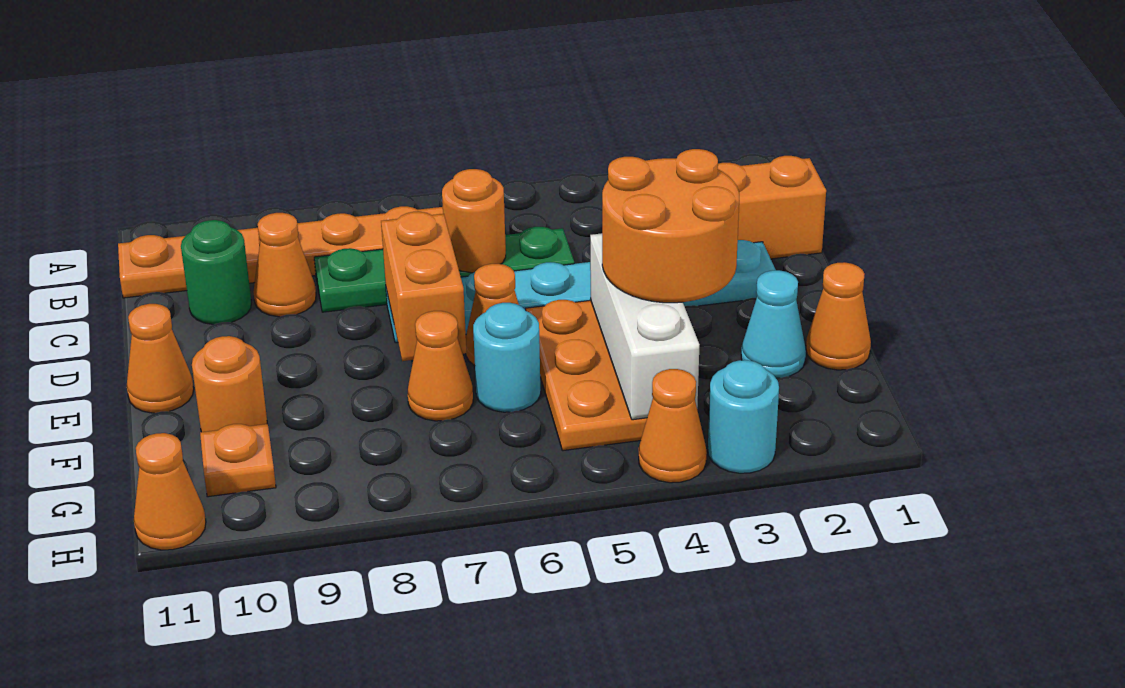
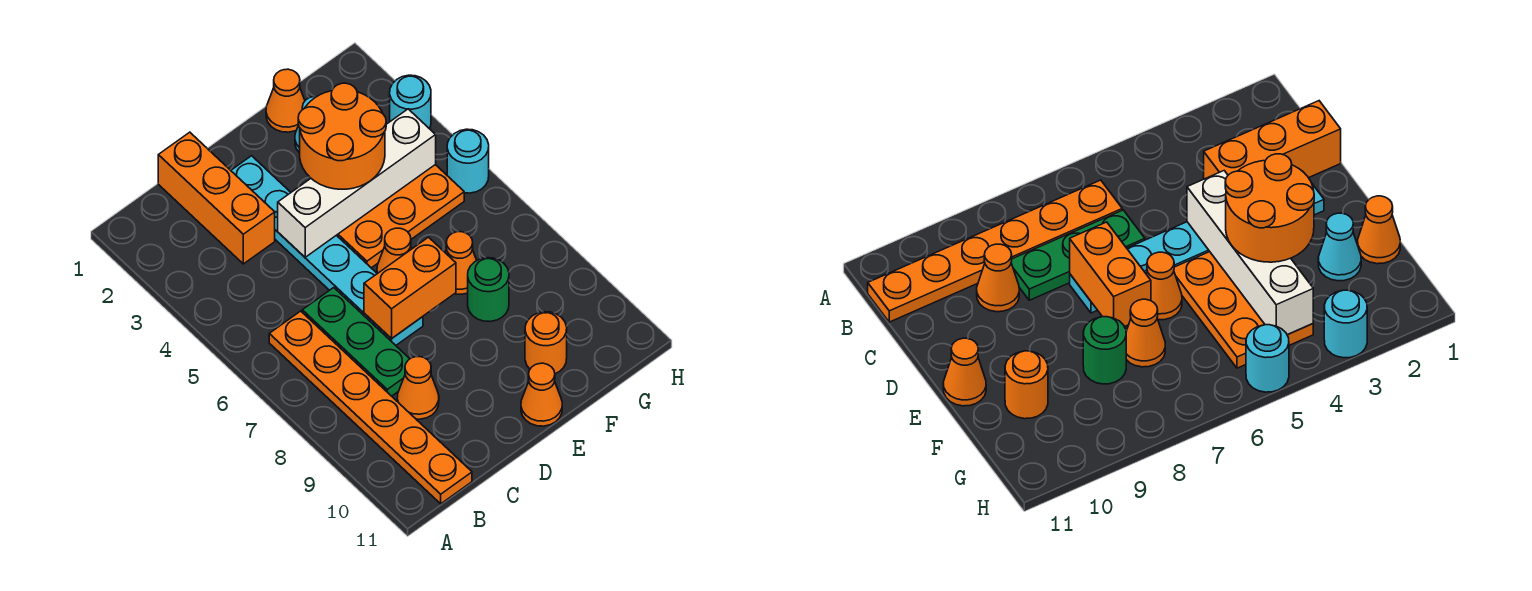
green 1x4 plate [314,227,574,312] -> green 1x3 plate [302,288,409,396]
orange 1x1 round brick [442,169,506,273] -> none
green 1x1 round brick [181,220,251,324] -> green 1x1 round brick moved to [468,258,509,321]
white 1x3 brick [590,233,700,420] -> white 1x4 brick [278,109,436,257]
cyan 1x1 round brick [473,303,541,412] -> cyan 1x1 round brick moved to [447,129,489,193]
orange 1x1 plate [200,424,276,497] -> none
orange 1x1 cone [639,369,707,483] -> none
orange 1x1 cone [134,433,206,550] -> none

